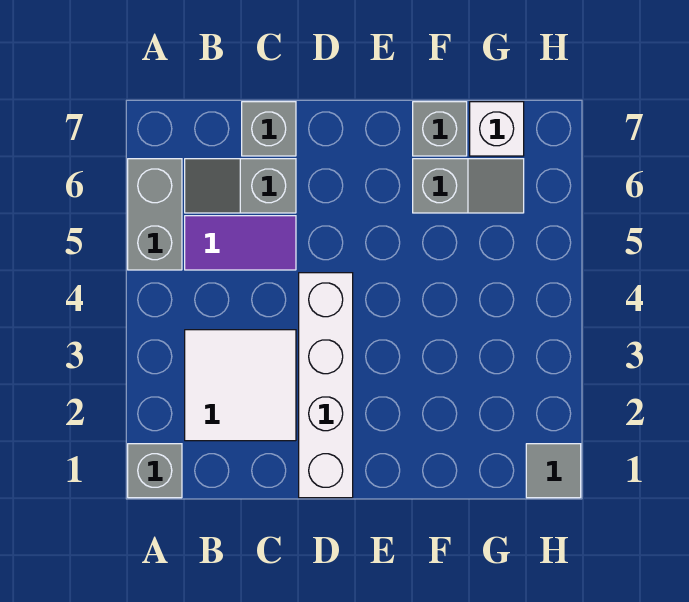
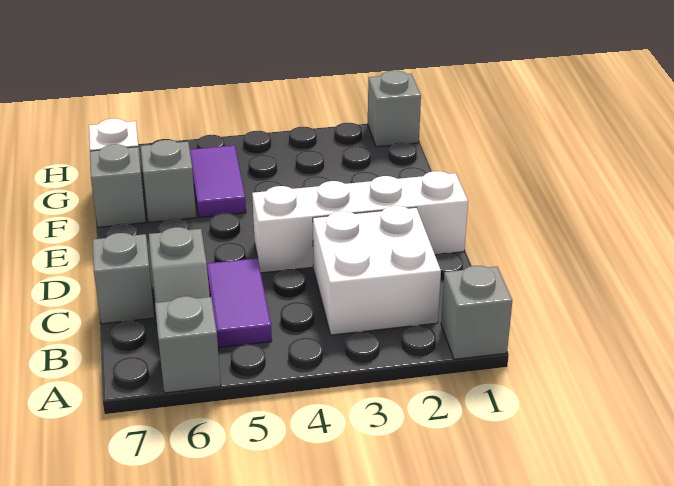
grey 1x2 brick [128,159,182,270] -> grey 1x1 brick [155,296,221,393]
white 2x2 tile [185,330,296,441] -> white 2x2 brick [313,206,441,335]
none -> purple 1x2 tile [190,145,246,217]
grey 1x1 tile [526,444,581,498] -> grey 1x1 brick [368,71,421,147]

